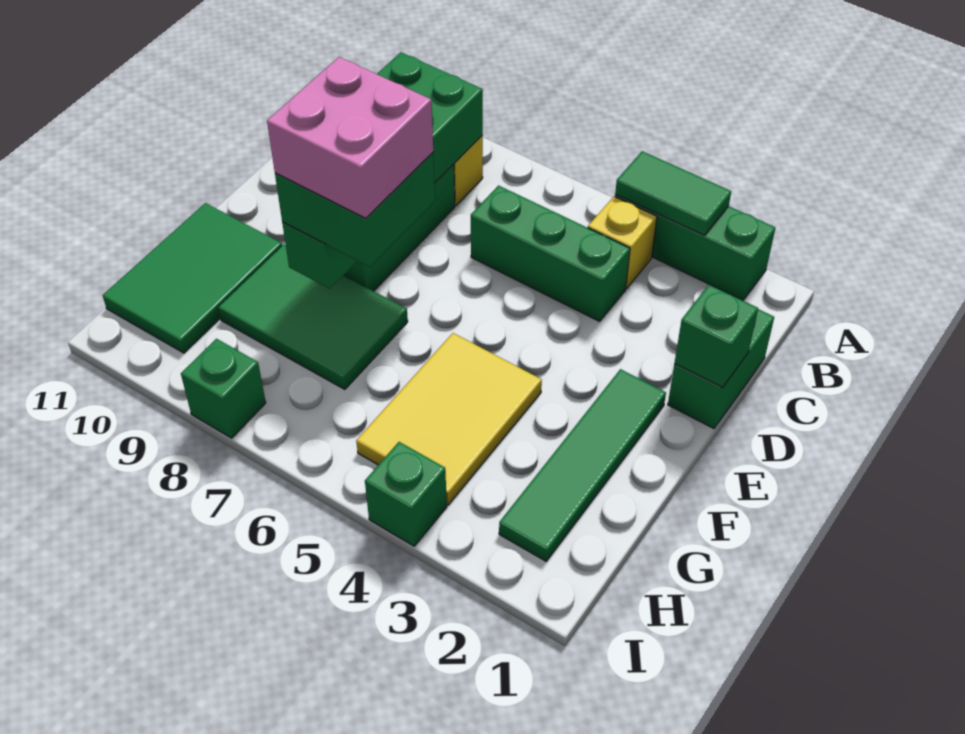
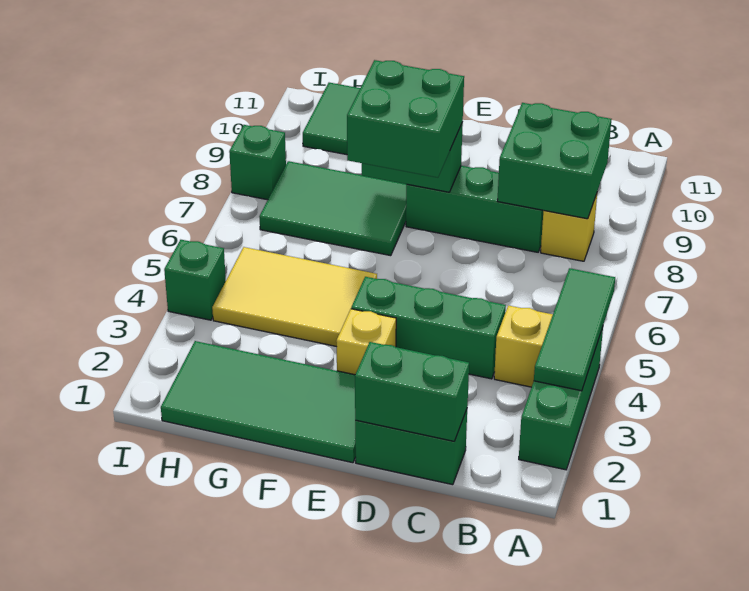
green 1x2 tile [615,151,731,235] -> green 1x3 tile [534,268,615,391]
green 1x3 brick [471,186,630,321] -> green 1x3 brick turned to [351,277,506,379]
green 1x1 brick [674,285,758,387] -> green 1x2 brick [355,342,469,441]
green 1x4 tile [499,369,666,561] -> green 2x4 tile [161,341,356,463]
none -> yellow 1x1 brick [336,309,396,375]
pink 2x2 brick [267,57,433,218] -> none
green 2x3 tile [218,244,408,389] -> green 2x3 tile turned to [259,161,407,256]

